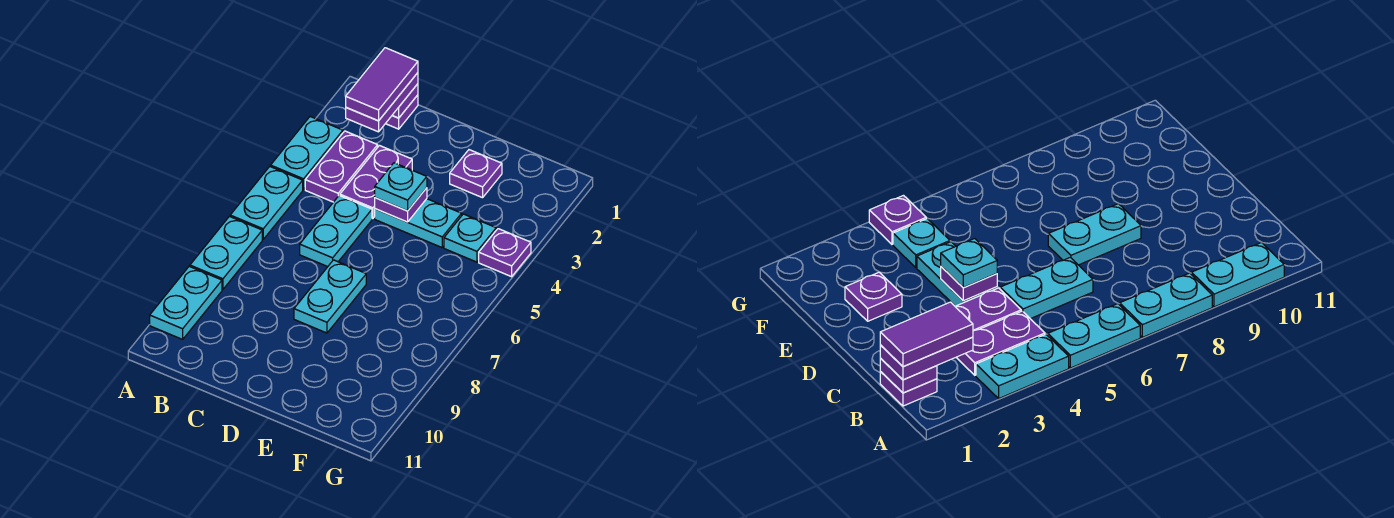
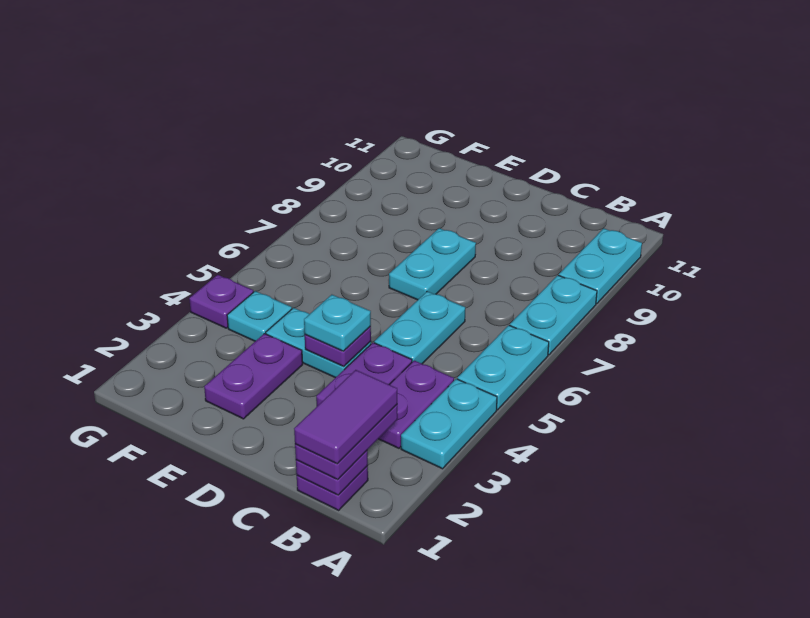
purple 1x1 plate [450,150,502,198] -> purple 1x2 plate [204,334,303,419]

